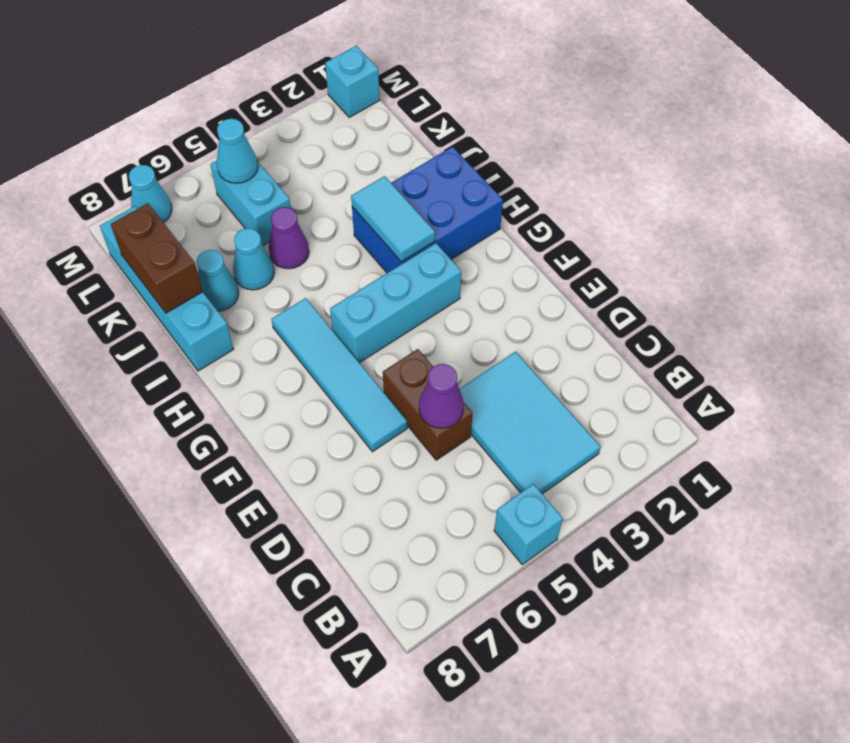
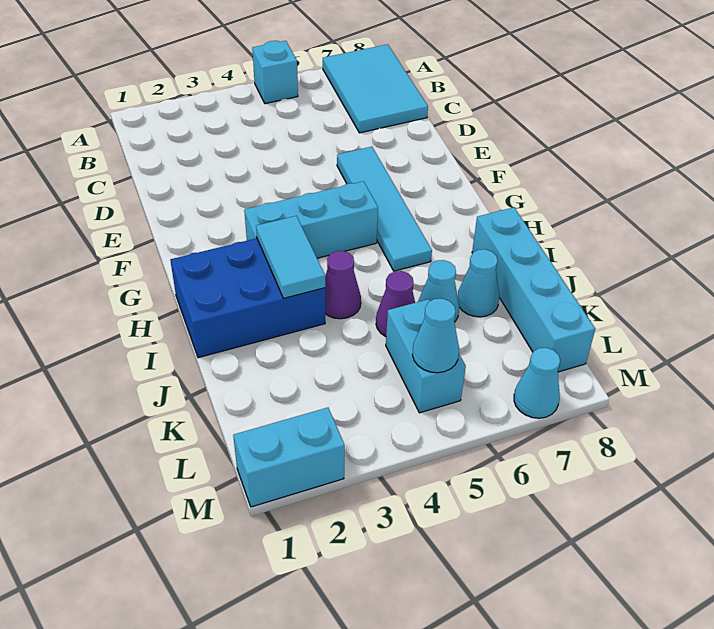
cyan 2x3 tile [459,352,601,494] -> cyan 2x3 tile moved to [323,44,428,133]
brown 1x2 brick [383,349,473,460] -> none
purple 1x1 cone [419,364,464,428] -> purple 1x1 cone moved to [325,251,361,319]
brown 1x2 brick [111,203,203,313] -> none
cyan 1x1 brick [325,46,380,117] -> cyan 1x2 brick [233,408,345,507]

